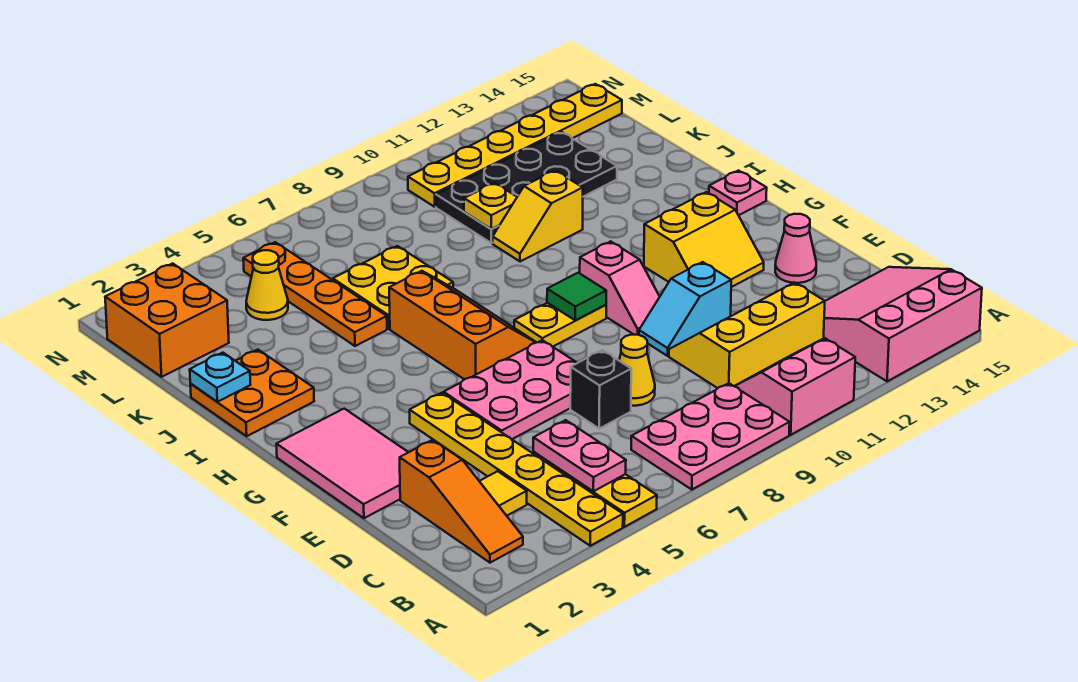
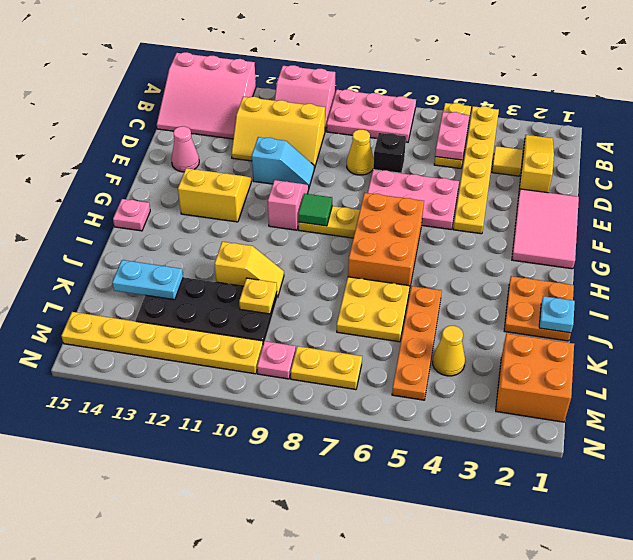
orange 1x3 slope [400,440,523,563] -> yellow 1x3 slope [519,135,554,193]
orange 2x3 slope [389,271,536,379] -> orange 2x3 brick [348,193,424,291]
none -> cyan 1x2 plate [112,260,183,300]
none -> yellow 1x2 plate [291,346,362,390]
none -> pink 1x1 plate [257,341,296,379]

